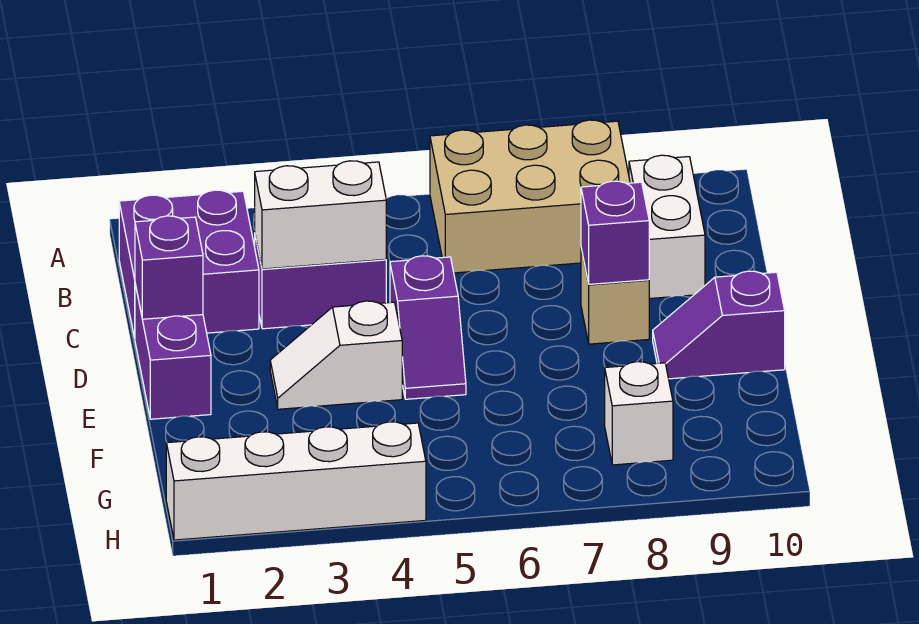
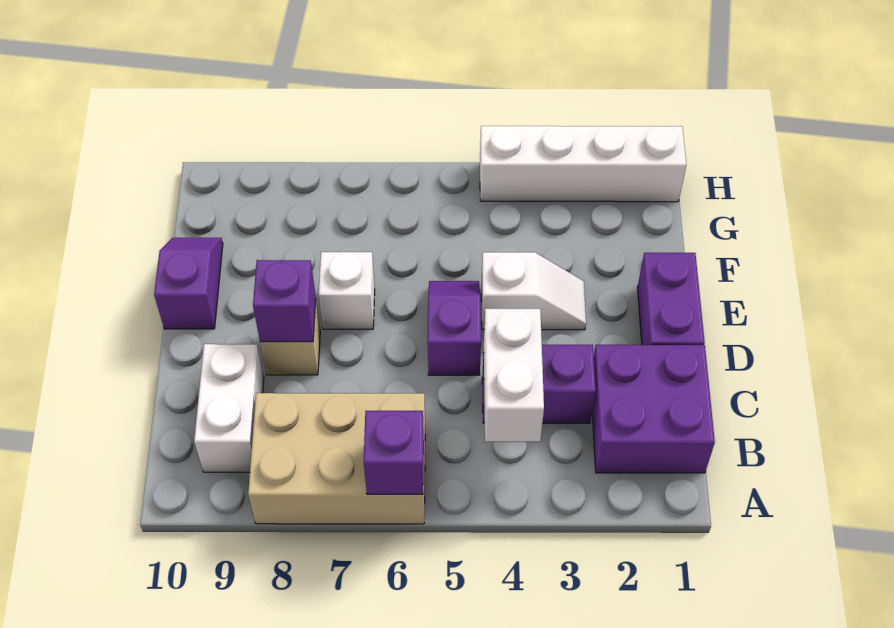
white 1x2 brick [255,161,386,269] -> white 1x2 brick turned to [484,309,544,442]
purple 1x1 brick [135,216,203,319] -> purple 1x1 brick moved to [364,411,424,494]
purple 1x2 slope [653,271,785,379] -> purple 1x2 slope turned to [154,238,223,329]
white 1x1 brick [605,362,673,465] -> white 1x1 brick moved to [319,252,375,329]

